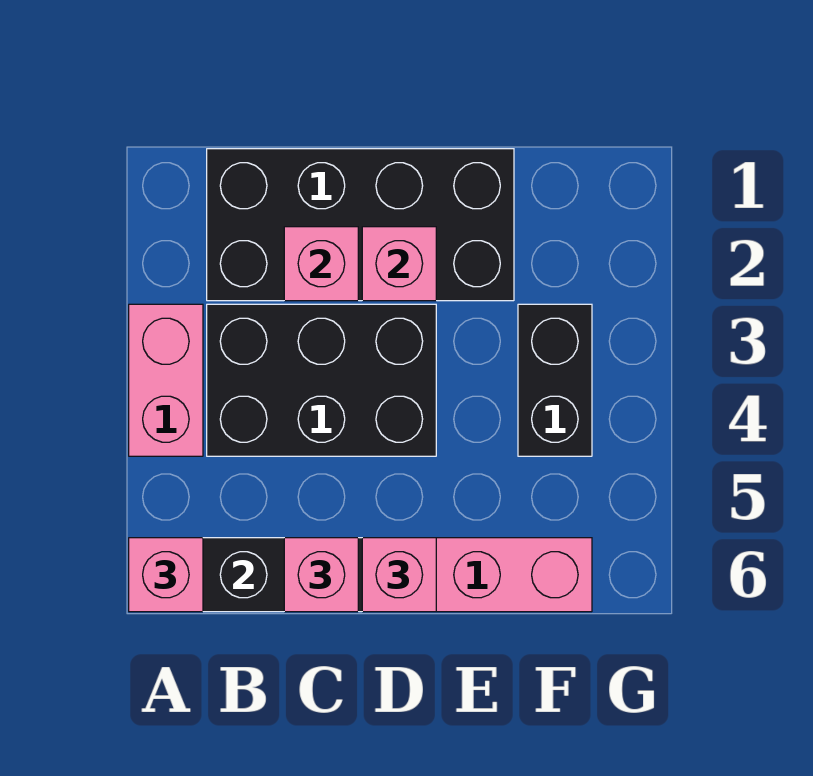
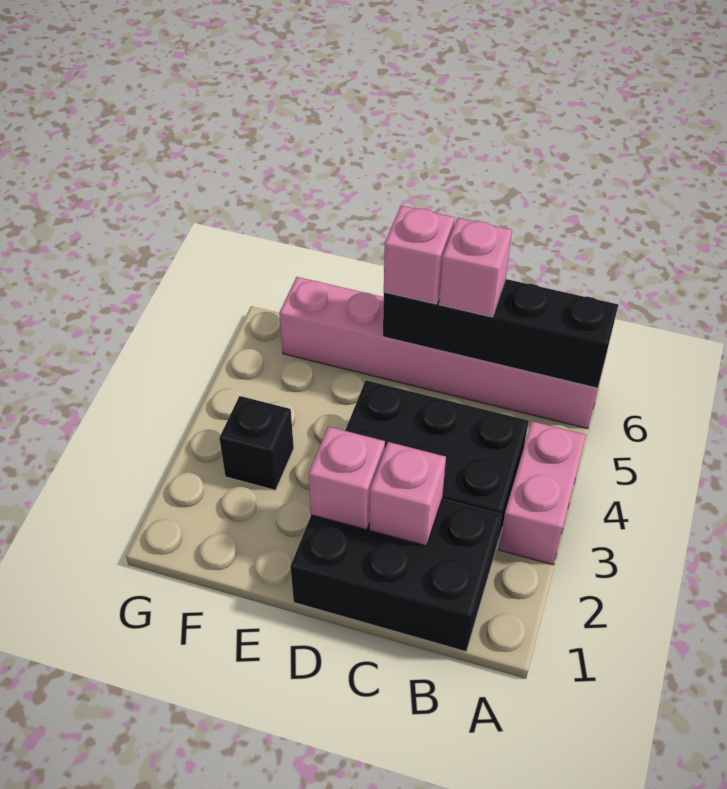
pink 1x1 brick [129,538,203,612] -> none
black 2x4 brick [207,149,514,301] -> black 2x3 brick [290,499,501,652]
black 1x2 brick [518,304,592,456] -> black 1x1 brick [219,396,294,490]

